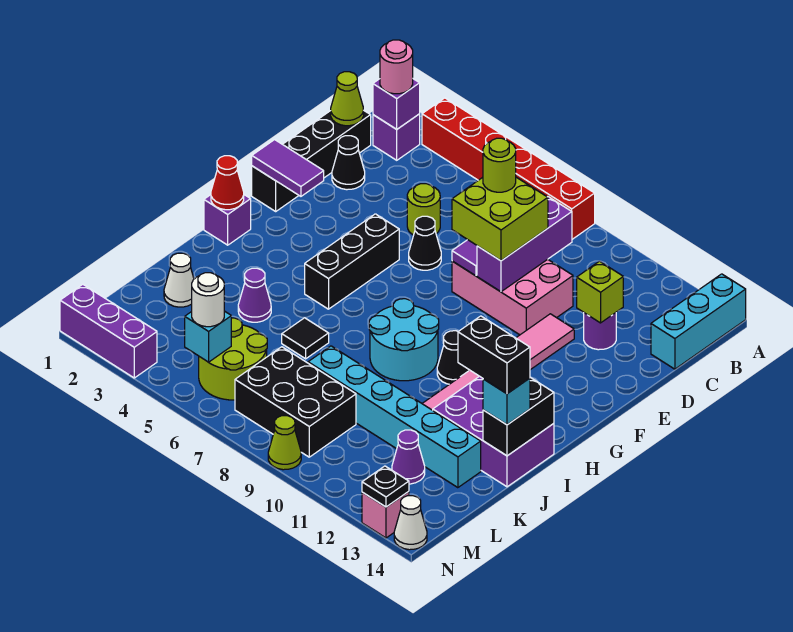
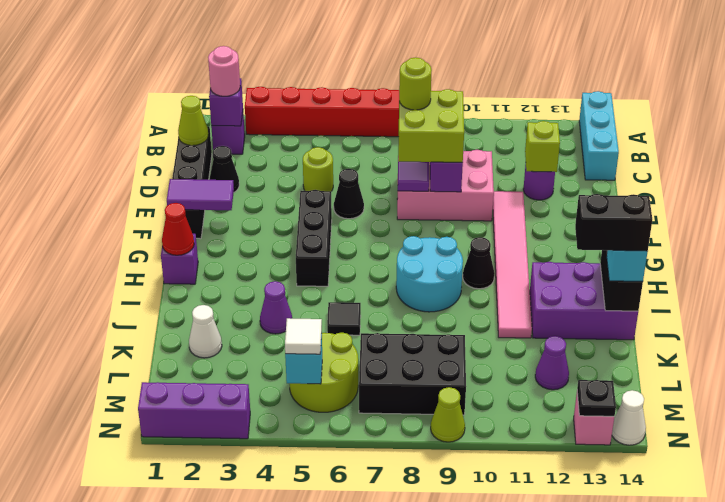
cyan 1x6 brick [308,346,481,488] -> none
white 1x1 round brick [192,273,224,327] -> white 1x1 tile [285,318,322,354]

